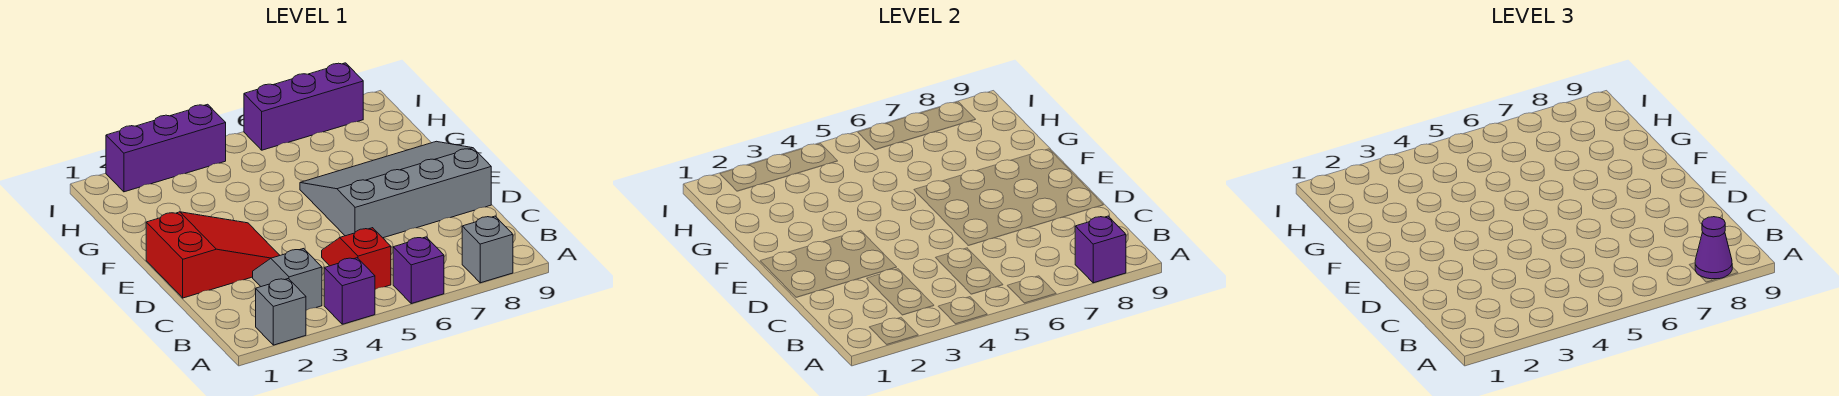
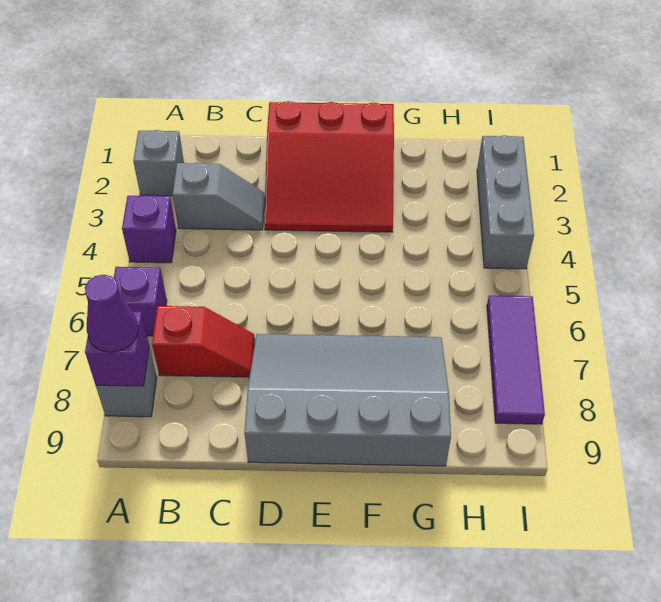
red 1x2 slope [322,228,391,289] -> red 1x2 slope moved to [152,306,255,377]
red 2x3 slope [146,212,280,298] -> red 3x3 slope [264,101,394,232]
grey 3x4 slope [300,141,491,238] -> grey 3x4 slope turned to [244,334,451,466]
purple 1x3 brick [106,104,226,192] -> grey 1x3 brick [477,135,534,269]
purple 1x3 brick [244,63,363,150] -> purple 1x3 tile [487,296,545,424]

